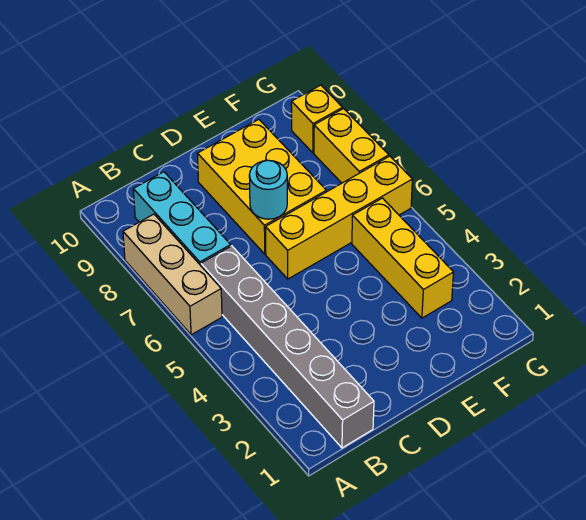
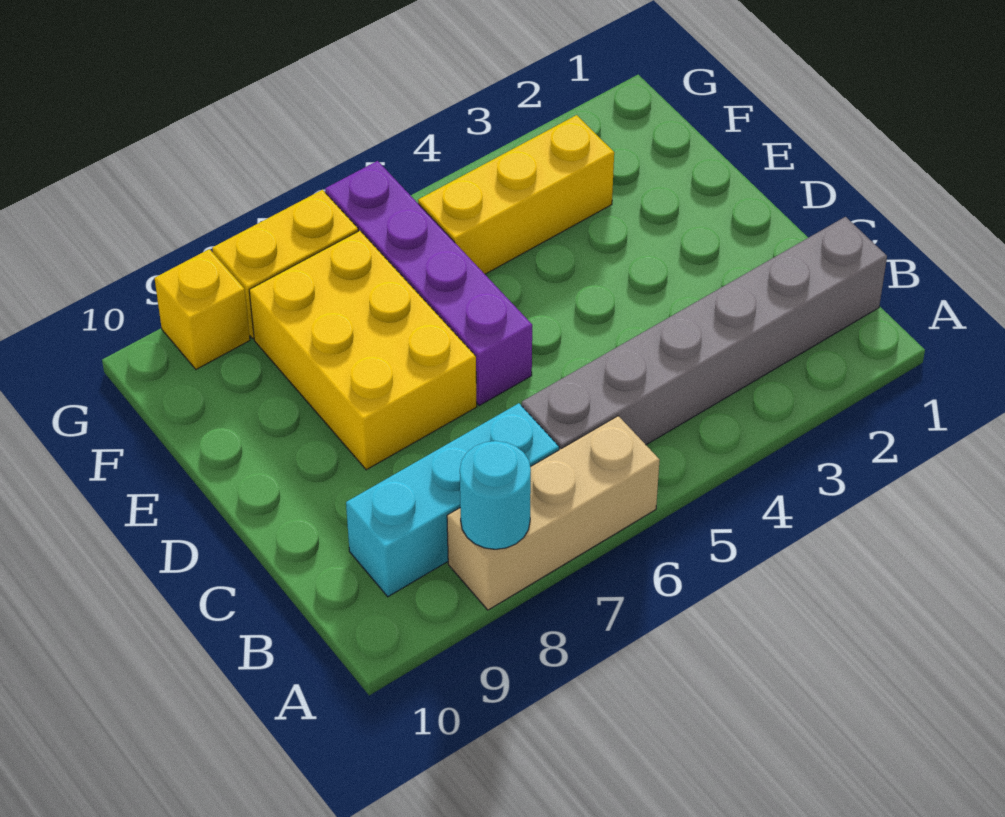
yellow 1x4 brick [266,156,412,279] -> purple 1x4 brick [325,161,532,405]
yellow 2x3 brick [197,119,326,254] -> yellow 2x3 brick turned to [249,231,477,470]
cyan 1x1 round brick [249,160,287,219] -> cyan 1x1 round brick moved to [460,441,531,549]

